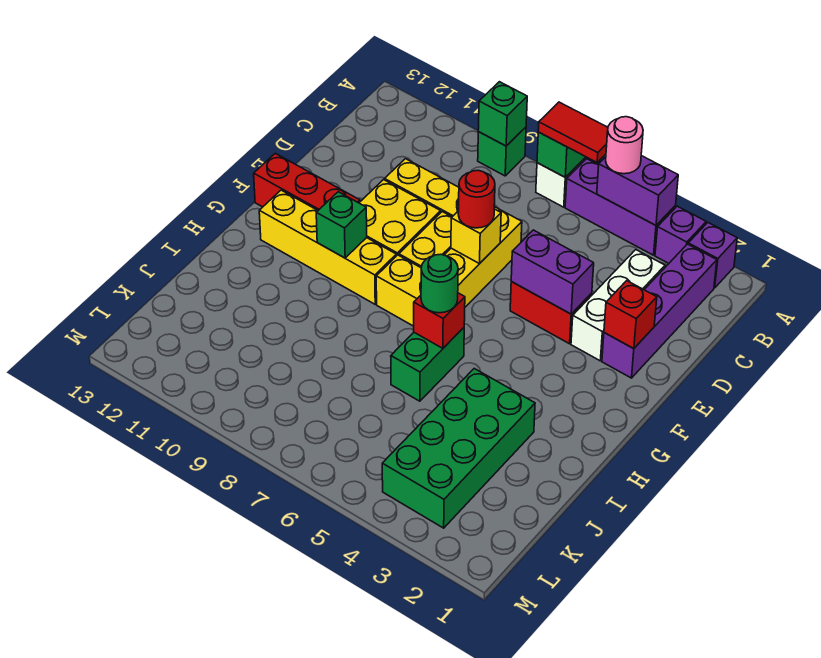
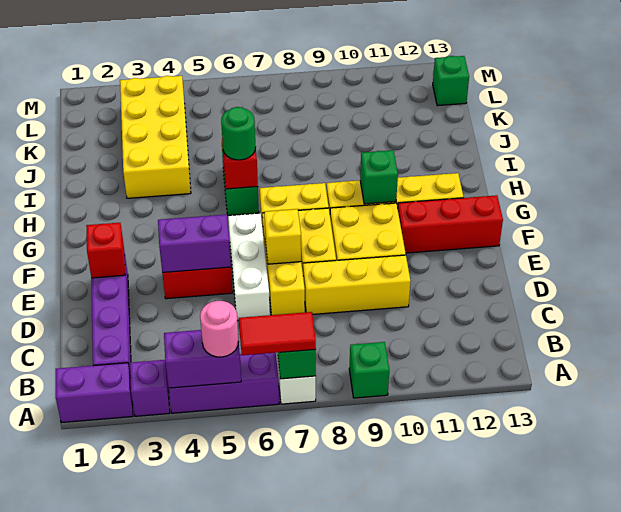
purple 1x1 brick [688,223,737,288] -> purple 1x2 brick [56,363,133,423]
green 1x1 brick [478,82,527,146] -> green 1x1 brick moved to [433,56,469,106]
white 1x3 brick [571,250,665,361] -> white 1x3 brick moved to [228,213,270,320]
red 1x1 round brick [458,170,495,228] -> none
green 2x4 brick [382,369,535,528] -> yellow 2x4 brick [120,76,191,198]

